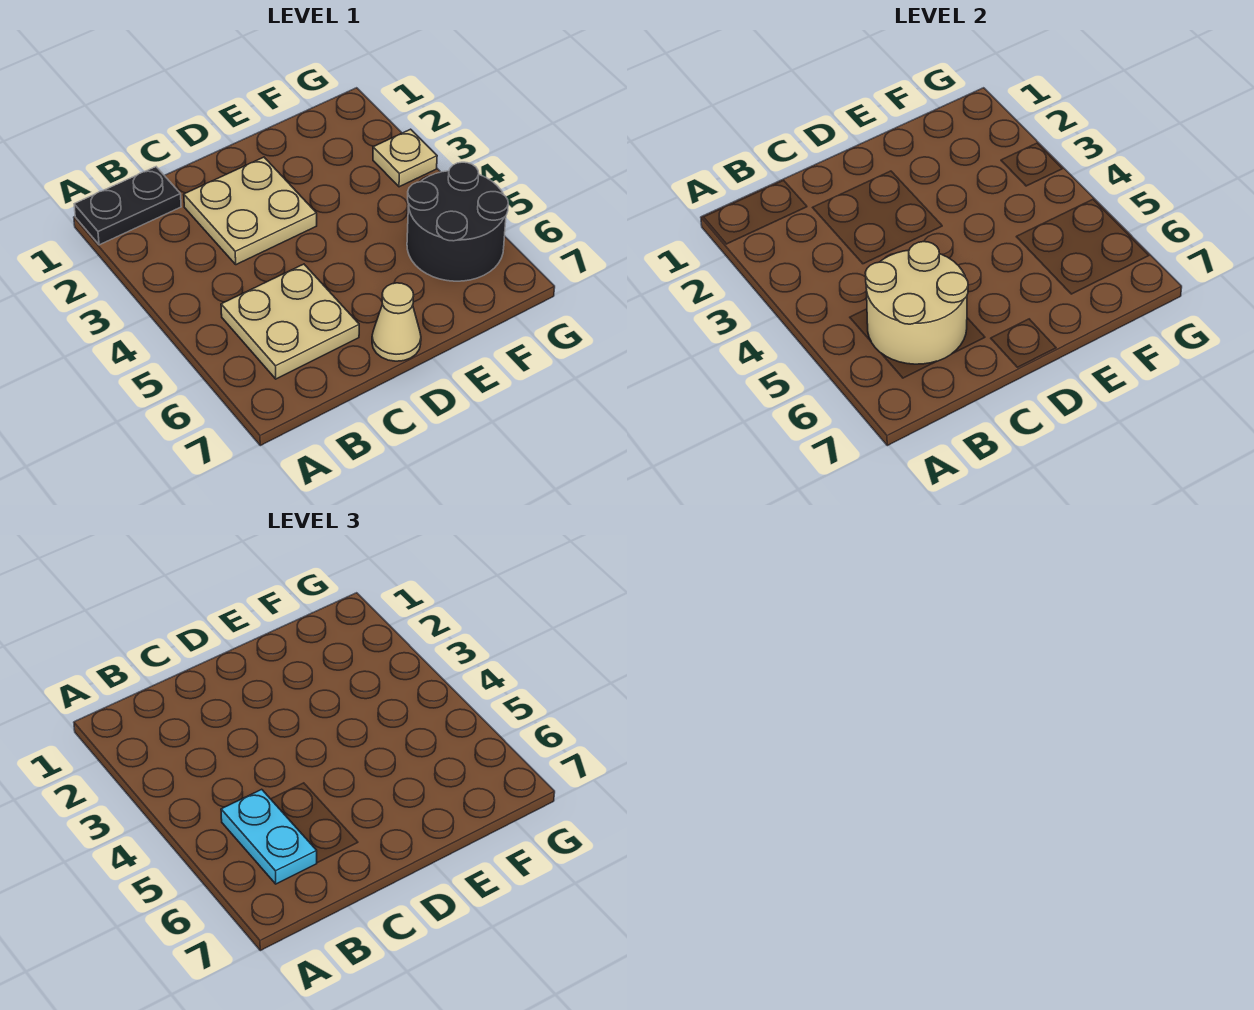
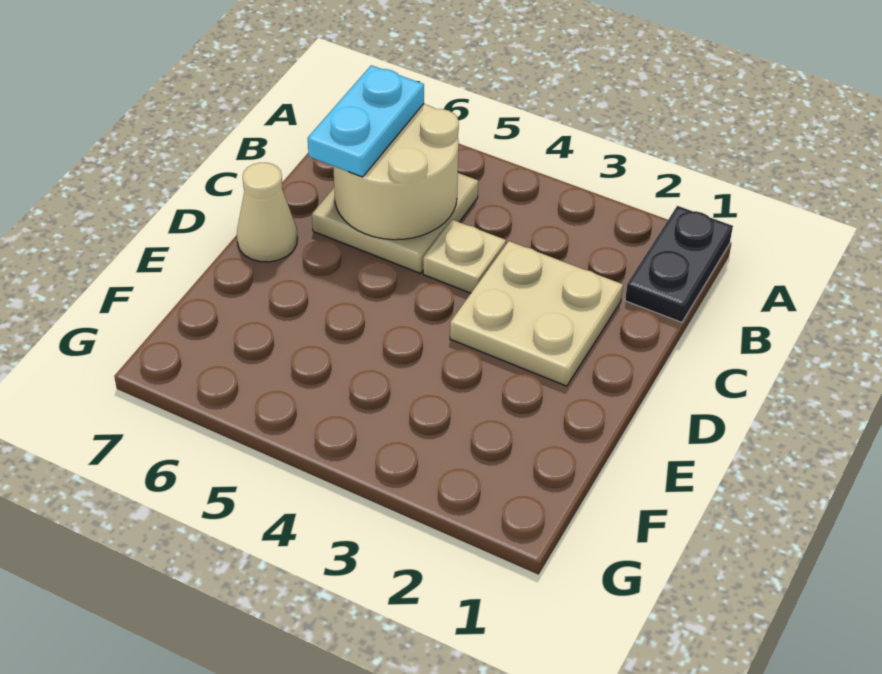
cyan 1x2 plate [221,789,317,884] -> cyan 1x2 plate turned to [308,65,424,177]
black 2x2 round brick [407,162,508,281] -> none
tan 1x1 plate [373,129,437,187] -> tan 1x1 plate moved to [423,220,506,293]

